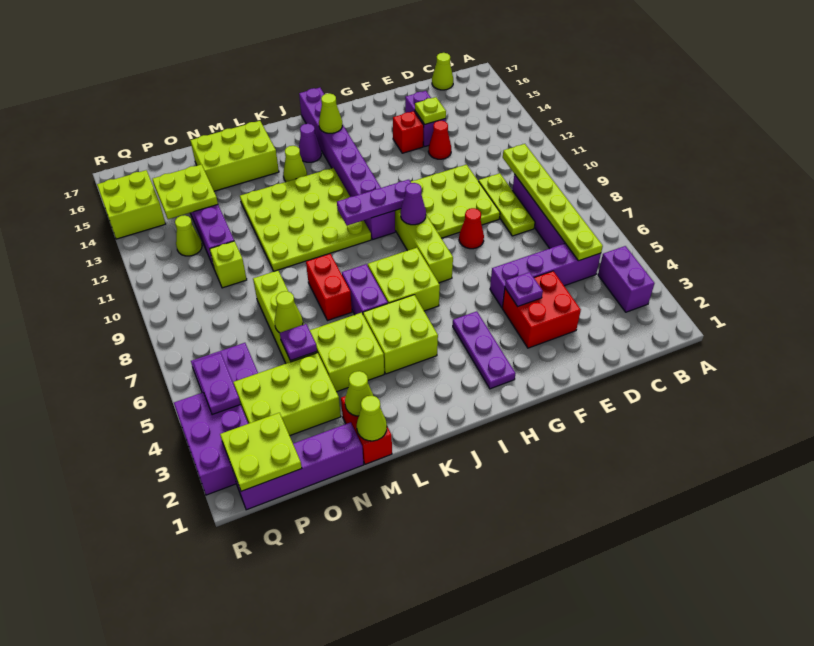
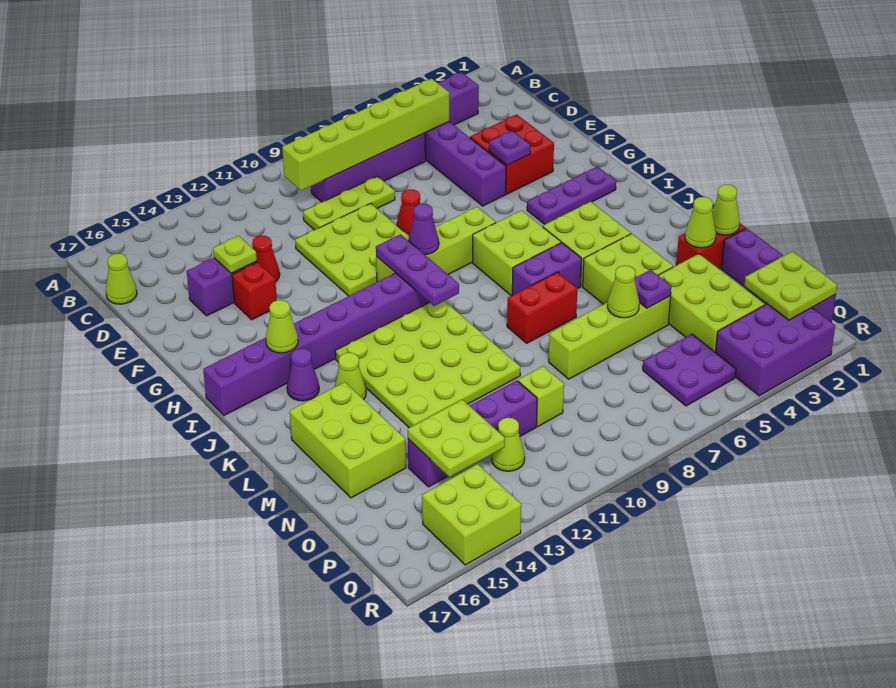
lime 1x6 plate [503,144,603,261] -> lime 1x6 brick [282,79,449,191]
purple 1x2 plate [193,353,241,415] -> none

